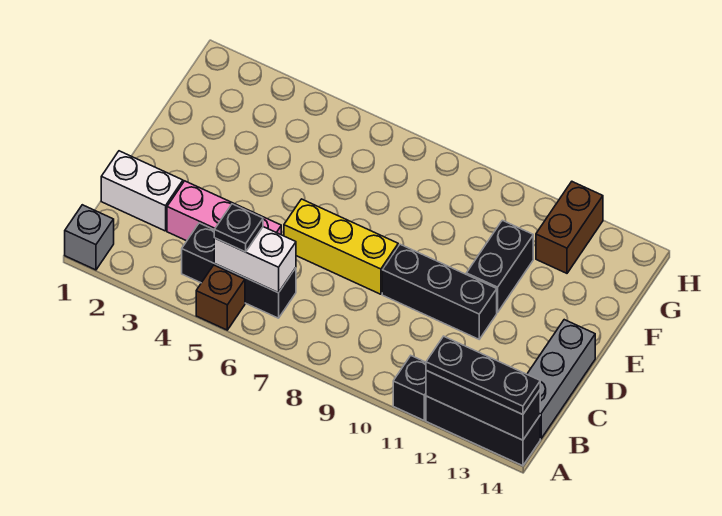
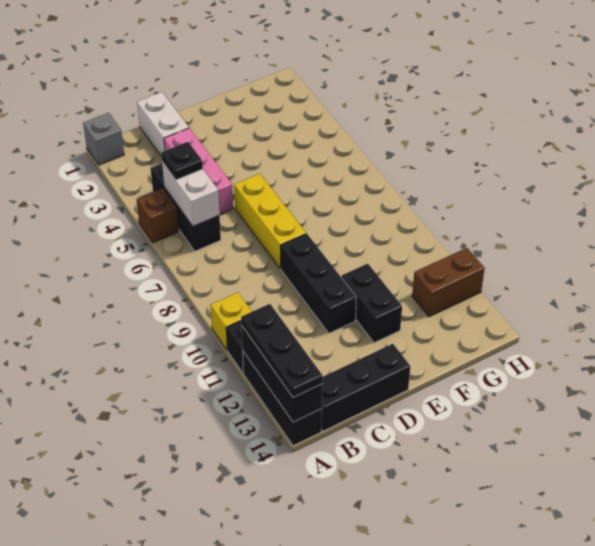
none -> yellow 1x1 brick [211,293,252,350]
grey 1x3 brick [527,320,595,439] -> black 1x3 brick [322,344,410,431]
black 1x2 brick [466,220,533,312] -> black 1x2 brick turned to [341,264,402,343]

